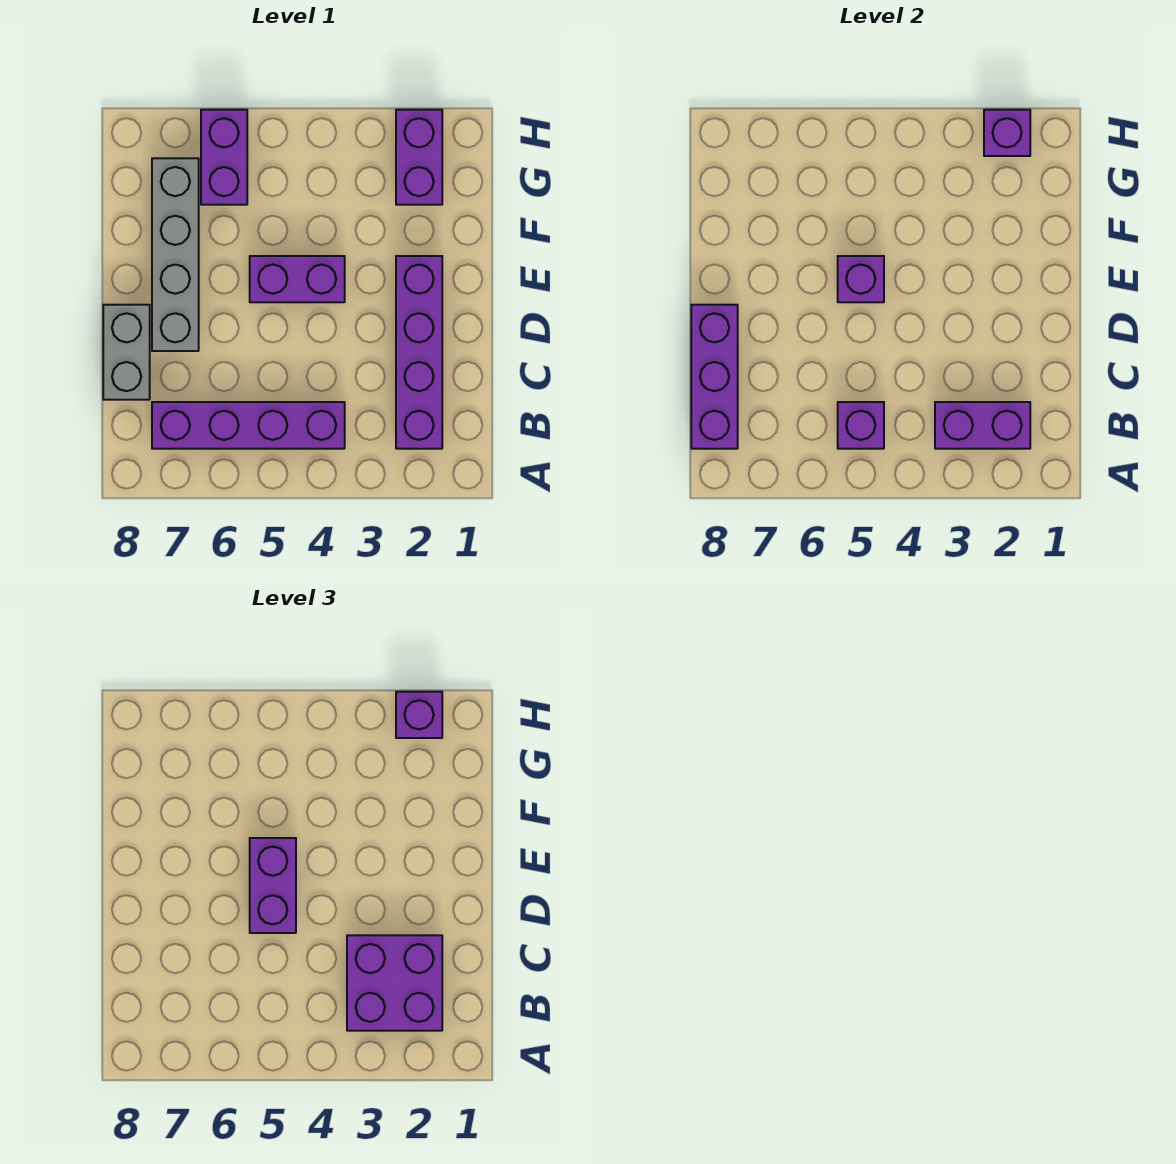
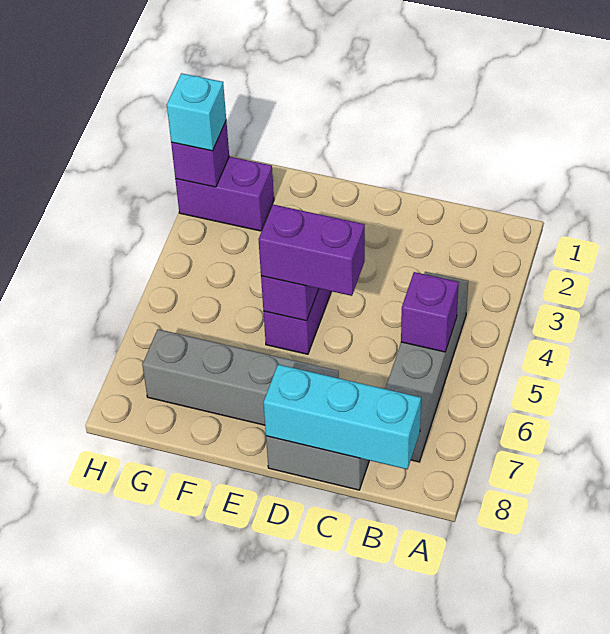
purple 1x4 brick [396,256,442,449] -> none
purple 1x2 brick [935,402,1030,449] -> none
purple 2x2 brick [347,935,442,1031] -> none
purple 1x4 brick [152,402,345,449] -> grey 1x4 brick [385,272,468,462]
purple 1x3 brick [691,305,738,449] -> cyan 1x3 brick [263,364,421,469]
purple 1x2 brick [201,110,247,205] -> none
purple 1x1 brick [396,692,442,738] -> cyan 1x1 brick [167,73,226,151]

